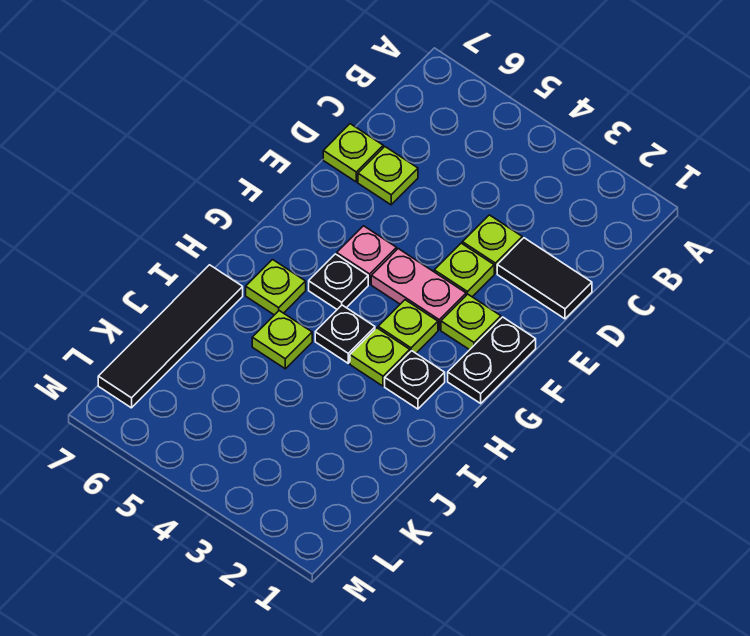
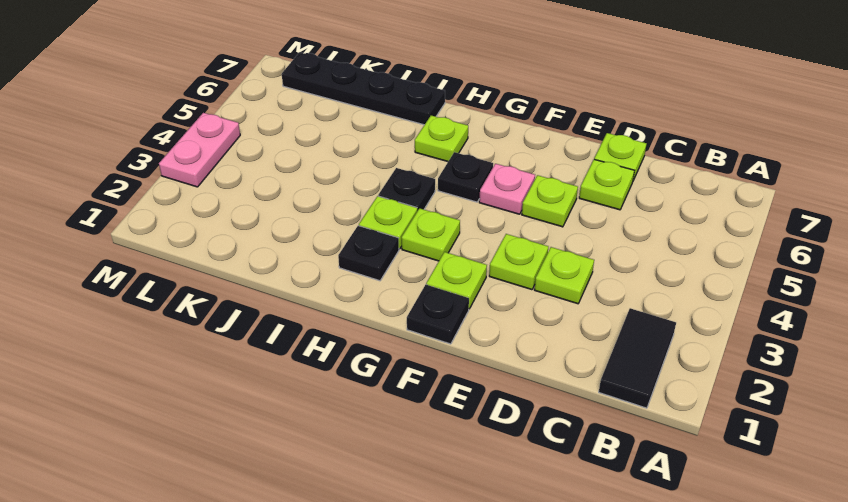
black 1x2 tile [497,238,592,319] -> black 1x2 tile moved to [599,308,676,408]
black 1x2 plate [448,317,536,403] -> black 1x1 plate [407,285,469,344]
pink 1x2 plate [371,249,466,330] -> pink 1x2 plate moved to [159,113,240,187]
lime 1x1 plate [252,311,312,369] -> lime 1x1 plate moved to [522,175,578,227]
black 1x4 tile [98,265,243,408] -> black 1x4 plate [282,52,445,125]

